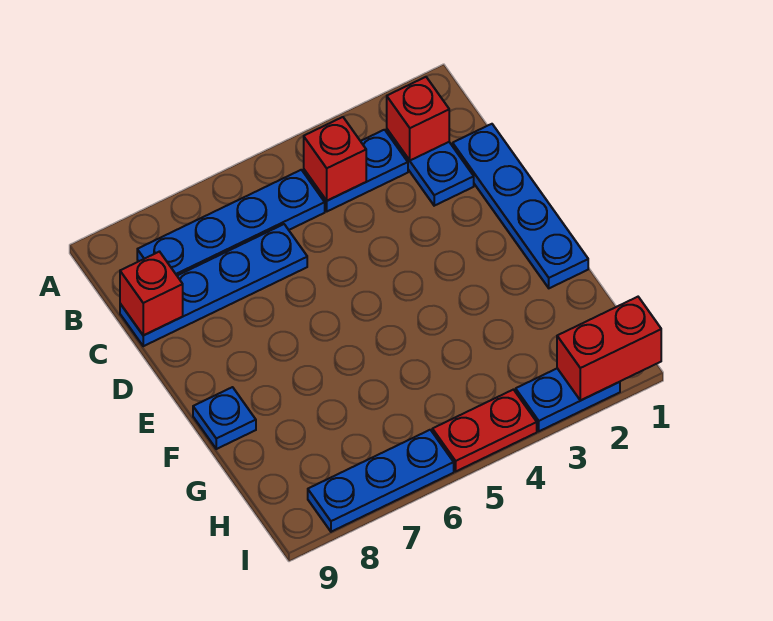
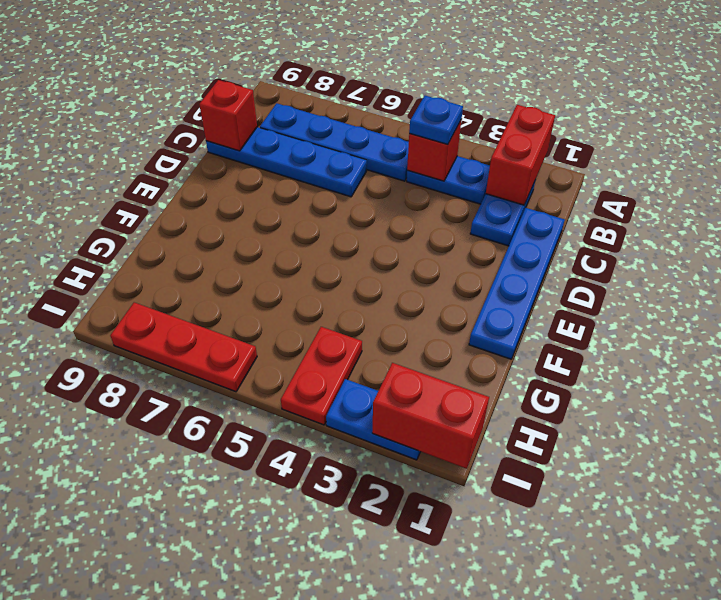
red 1x1 brick [387,77,449,160] -> red 1x2 brick [486,105,555,205]
blue 1x1 plate [193,387,256,449] -> blue 1x1 plate moved to [409,96,463,144]
red 1x2 plate [432,390,537,471] -> red 1x2 plate turned to [281,327,362,425]
blue 1x3 plate [308,430,454,532] -> red 1x3 plate [110,302,257,392]

